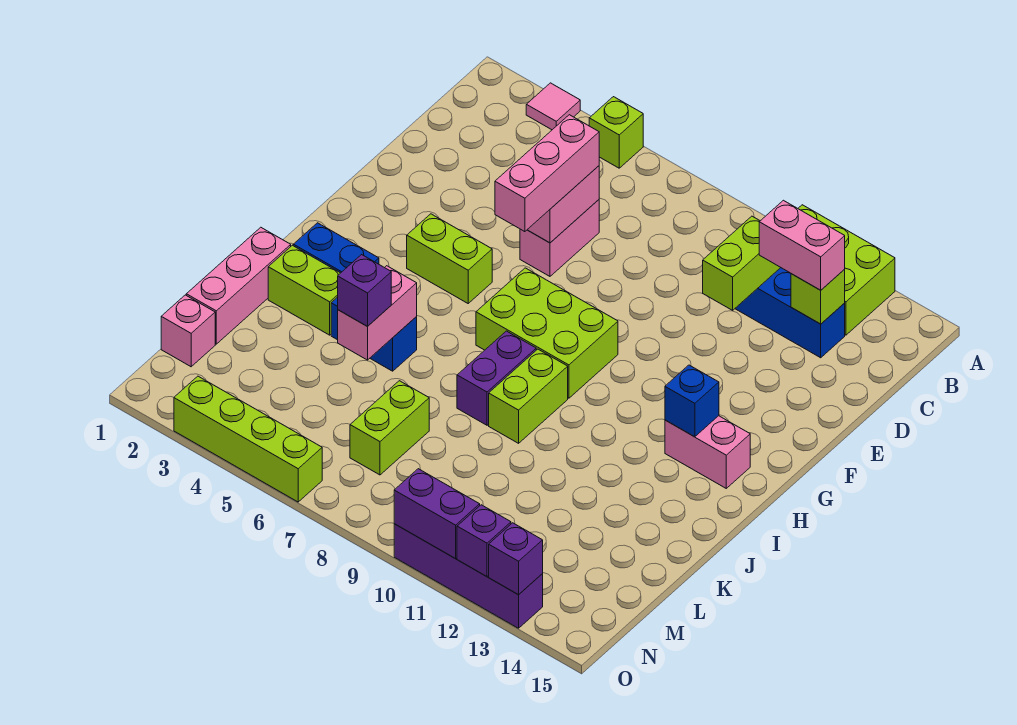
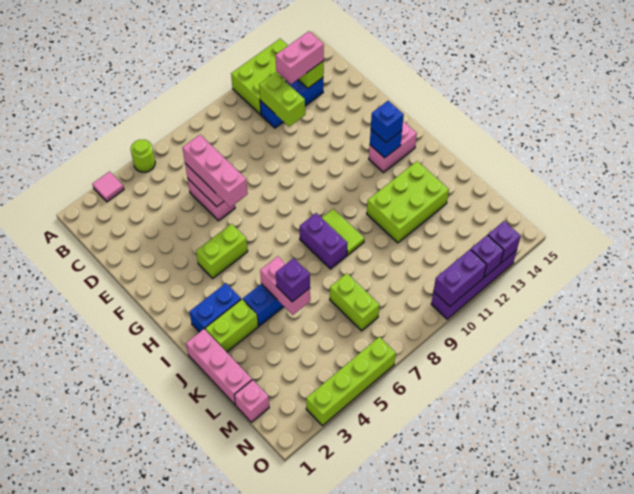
lime 1x1 brick [589,97,643,168] -> lime 1x1 round brick [131,140,155,172]
lime 2x3 brick [476,268,618,398] -> lime 2x3 brick moved to [367,161,449,243]
none -> blue 1x1 brick [371,101,404,142]
lime 1x2 brick [489,349,568,443] -> lime 1x2 tile [322,209,364,255]

